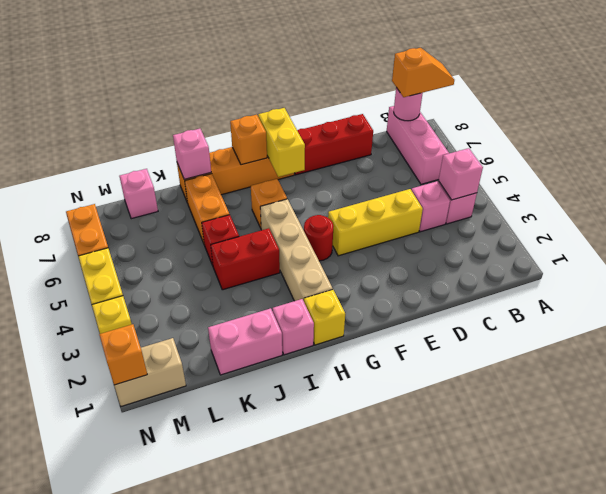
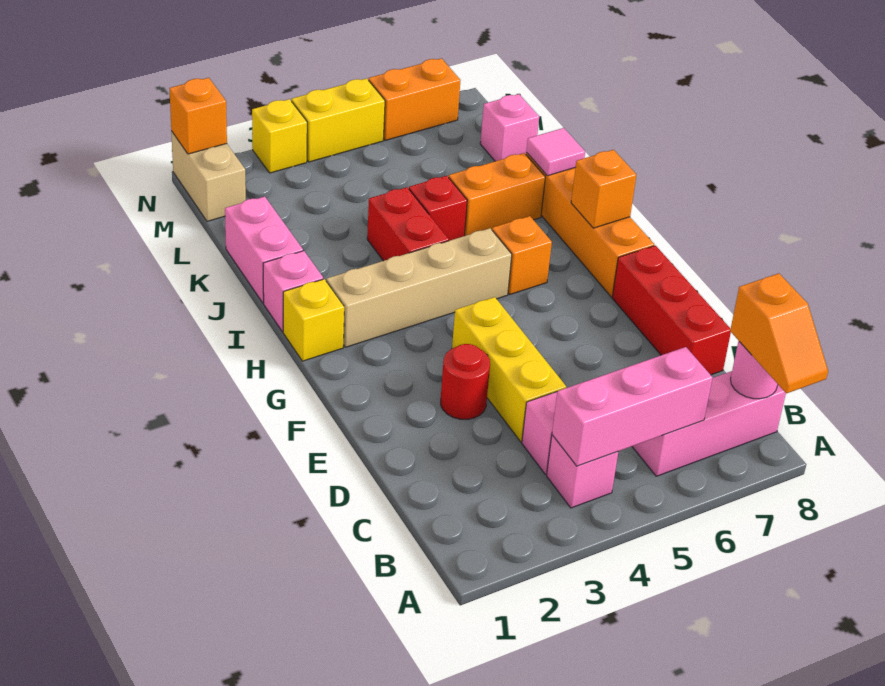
pink 1x1 brick [439,148,483,200] -> pink 1x3 brick [552,347,713,466]
red 1x1 round brick [304,215,333,261] -> red 1x1 round brick moved to [441,344,490,419]
yellow 1x2 brick [258,108,305,177] -> none
pink 1x1 brick [173,129,211,179] -> pink 1x1 tile [526,128,585,176]

